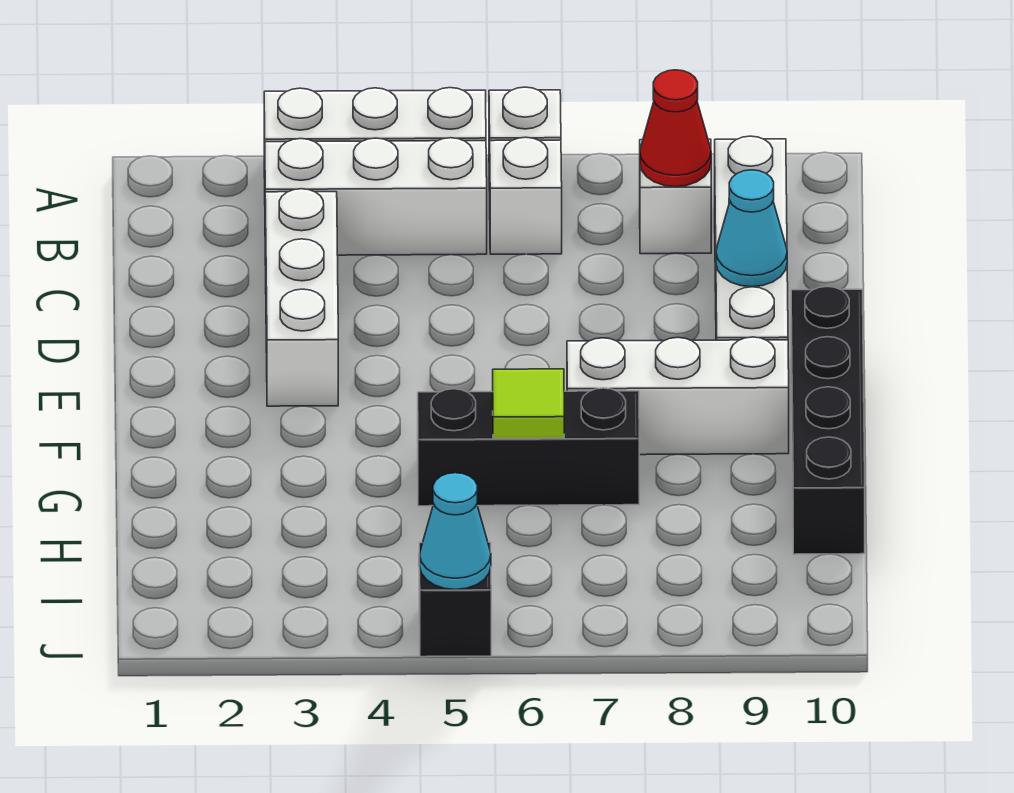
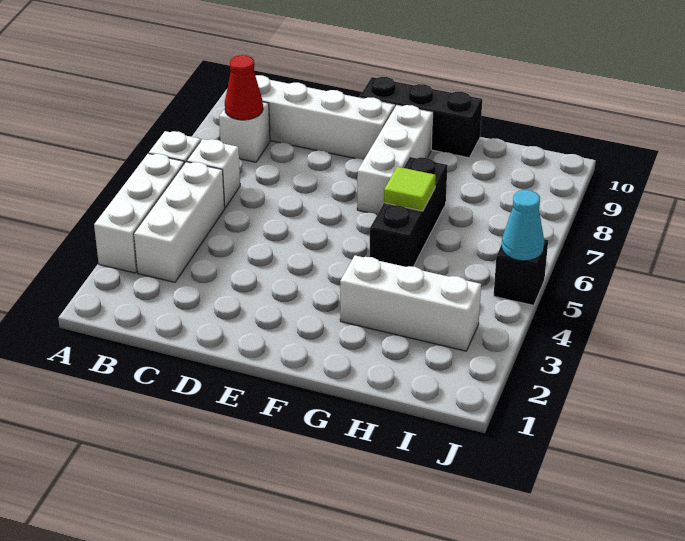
white 1x3 brick [265,189,338,406] -> white 1x3 brick moved to [340,256,481,351]
cyan 1x1 cone [716,170,787,287] -> none
black 1x4 brick [791,287,865,554] -> black 1x3 brick [359,77,482,158]

